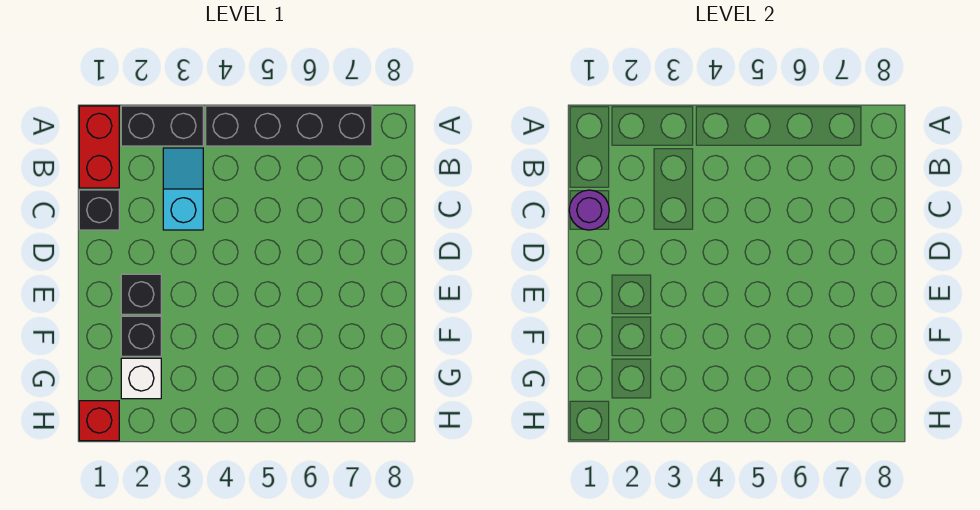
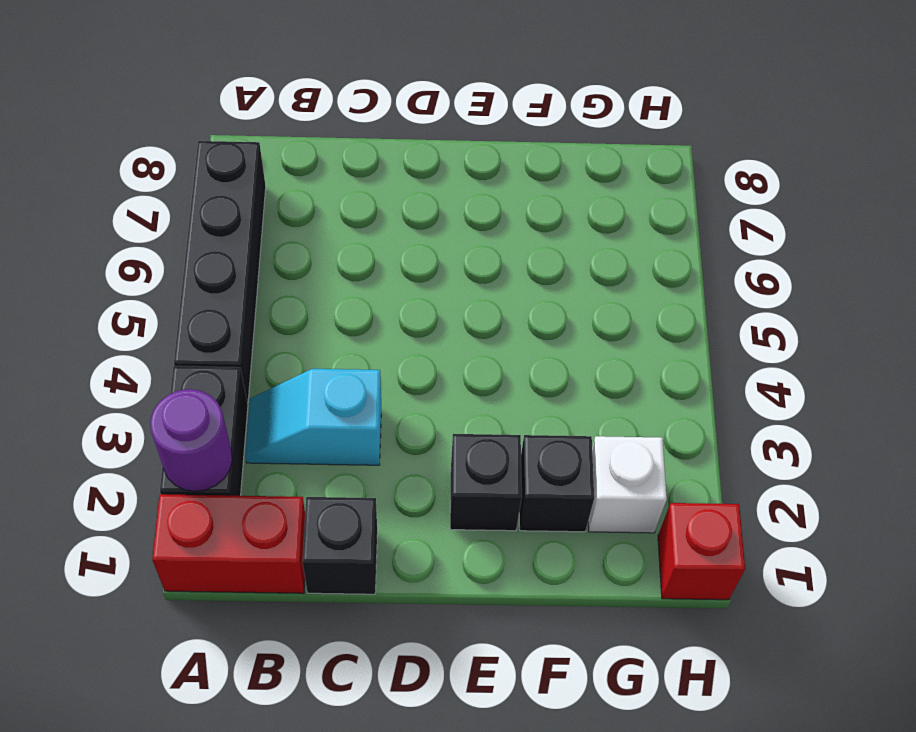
purple 1x1 round brick [569,190,609,230] -> purple 1x1 round brick moved to [150,389,232,491]

